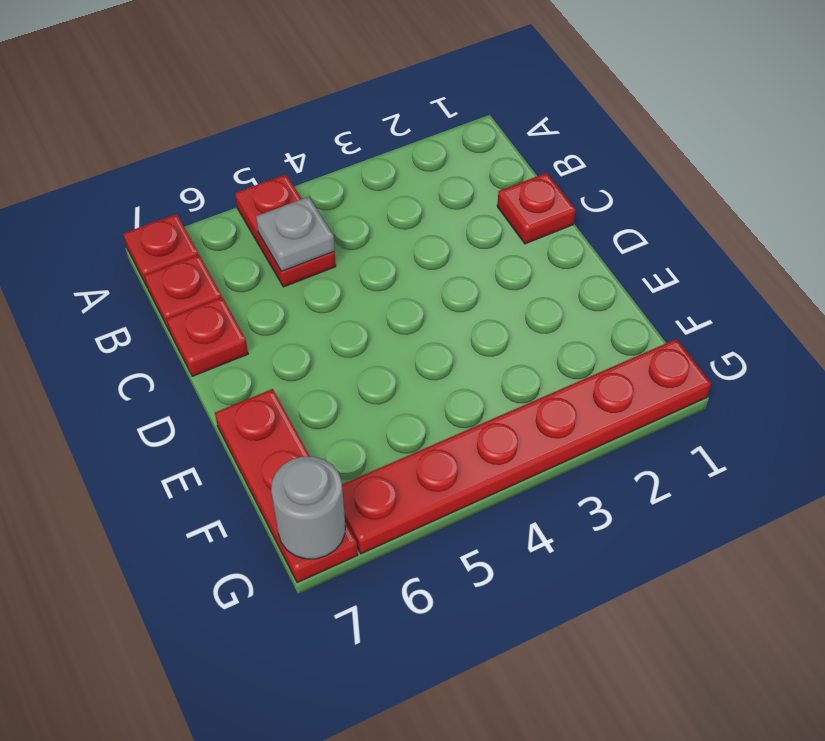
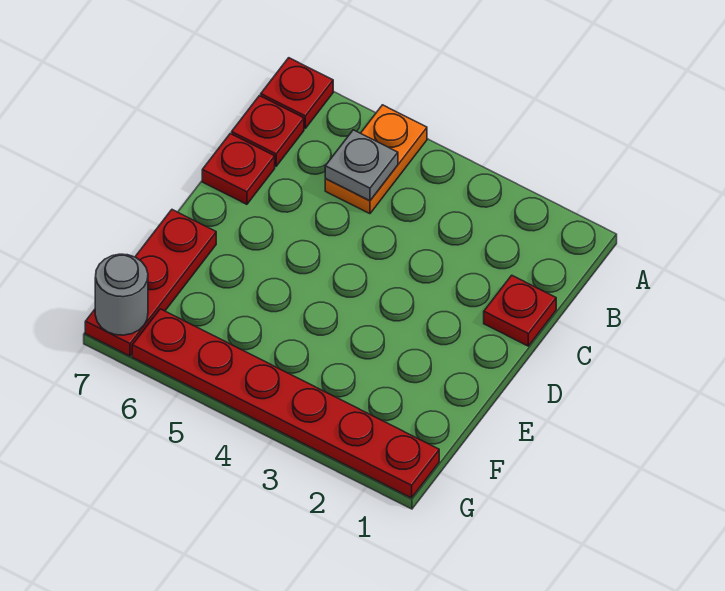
red 1x2 plate [235,174,336,287] -> orange 1x2 plate [325,105,427,214]

